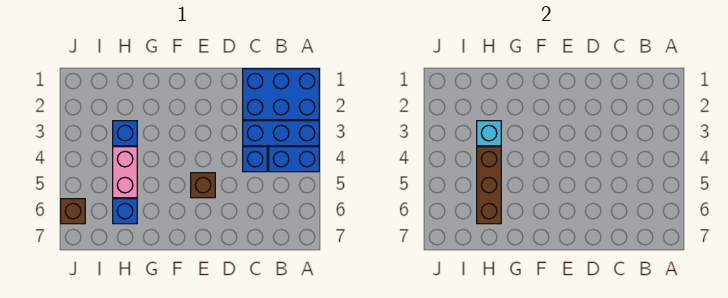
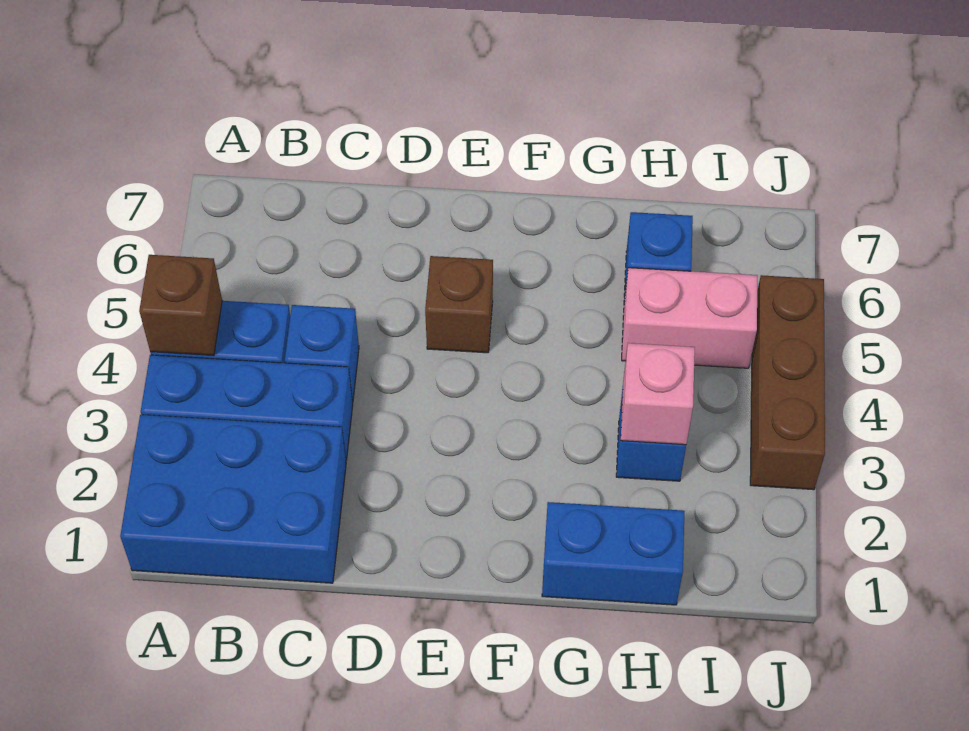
none -> blue 1x2 brick [542,502,685,605]
cyan 1x1 brick [477,121,501,146] -> pink 1x1 brick [621,343,695,445]
pink 1x2 brick [113,147,137,198] -> pink 1x2 brick turned to [622,268,758,368]
brown 1x3 brick [477,147,501,224] -> brown 1x3 brick moved to [750,275,825,490]
brown 1x1 brick [61,199,85,224] -> brown 1x1 brick moved to [139,255,222,356]

